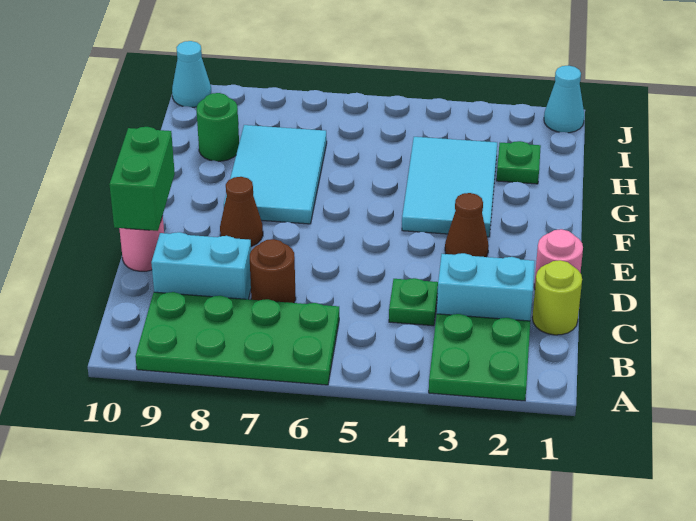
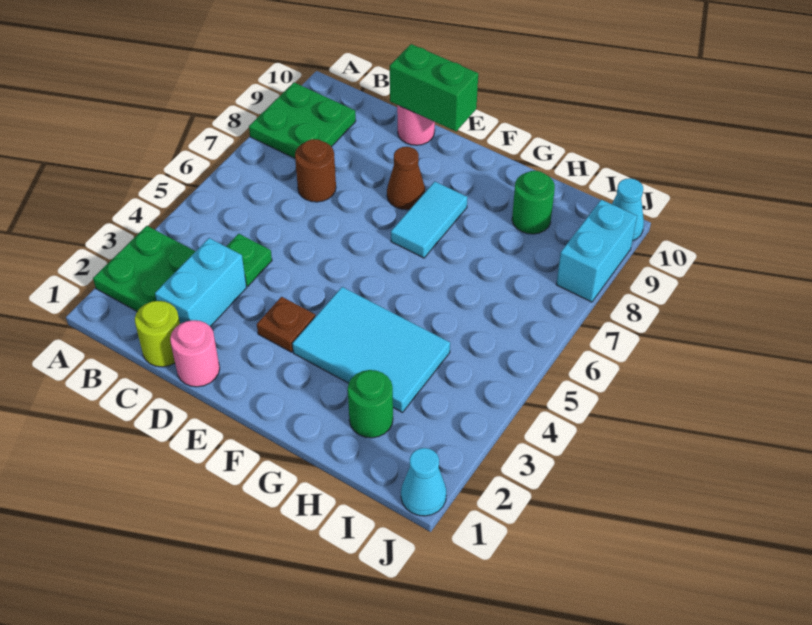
green 2x4 plate [135,292,339,385] -> green 2x2 plate [249,82,356,158]
cyan 1x2 brick [151,232,251,299] -> cyan 1x2 brick moved to [556,200,637,302]
brown 1x1 cone [445,193,489,257] -> brown 1x1 plate [257,297,315,352]
cyan 2x3 tile [224,125,327,224] -> cyan 1x2 tile [391,181,468,258]
green 1x1 plate [497,141,541,184] -> green 1x1 round brick [348,370,393,438]

